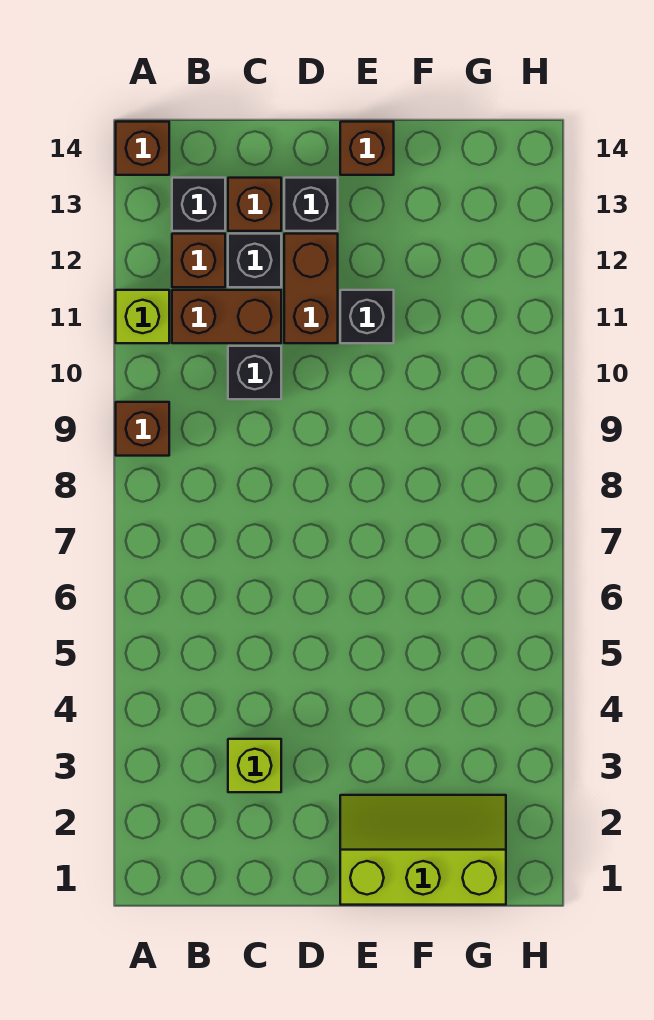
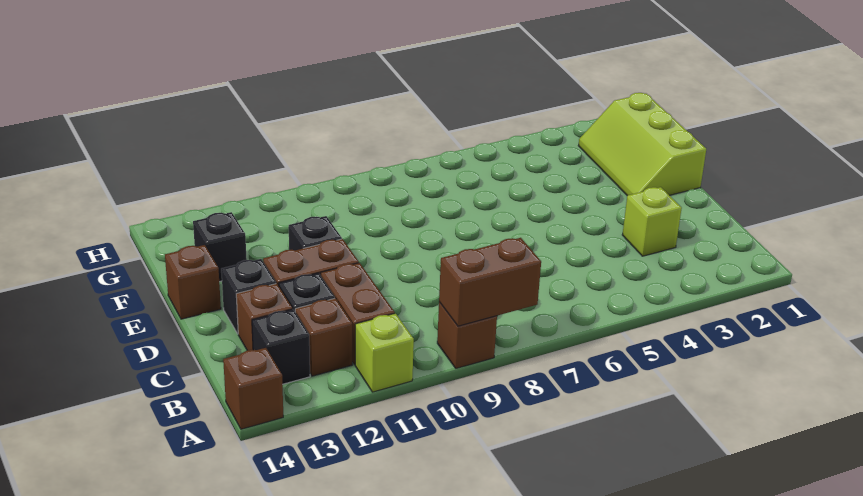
none -> brown 1x2 brick [439,238,541,326]
black 1x1 brick [228,346,281,399] -> black 1x1 brick moved to [193,212,247,282]

